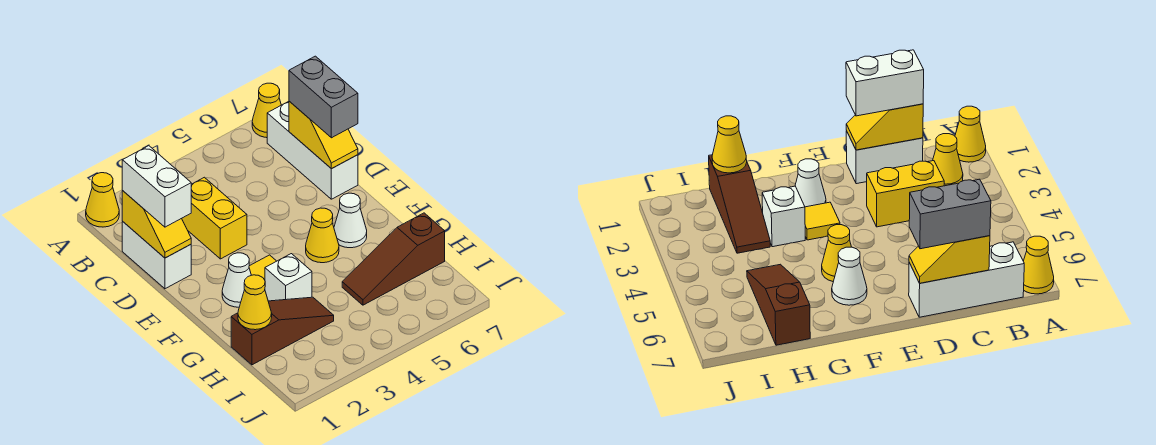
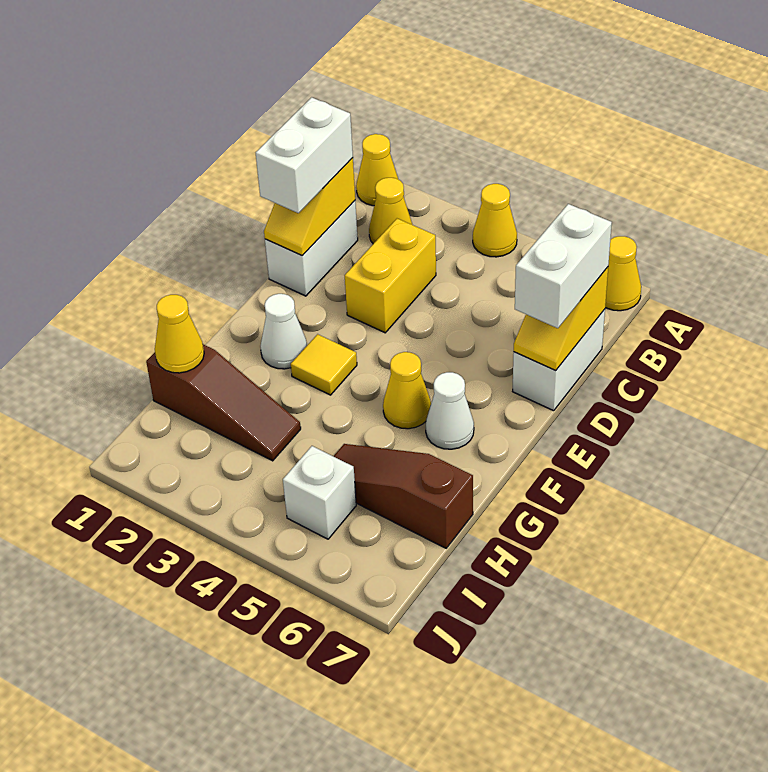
none -> yellow 1x1 cone [473,184,517,257]
white 1x3 brick [267,101,358,199] -> white 1x2 brick [513,309,605,411]
grey 1x2 brick [289,56,358,138] -> white 1x2 brick [515,204,612,328]
white 1x1 brick [265,254,312,301] -> white 1x1 brick moved to [283,446,356,539]

